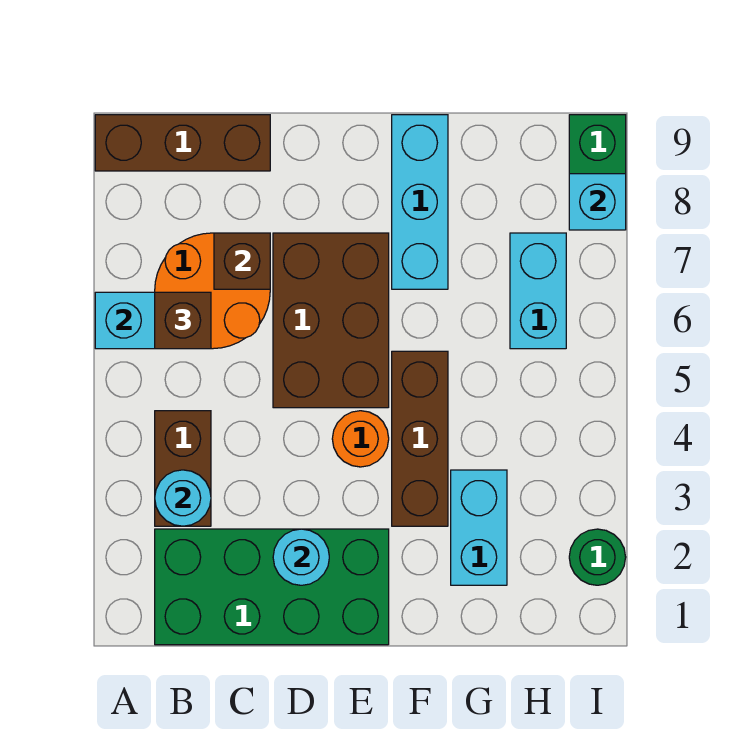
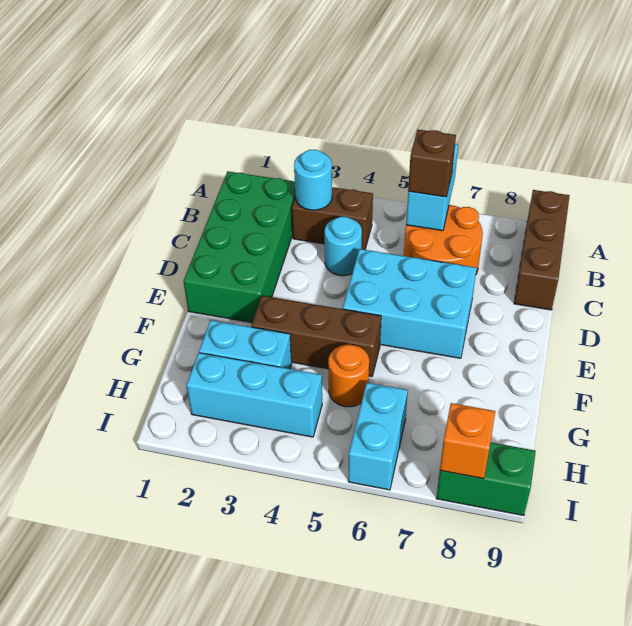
brown 1x1 brick [214,233,270,289] -> none
cyan 1x1 round brick [273,529,329,585] -> cyan 1x1 round brick moved to [325,217,362,276]
brown 2x3 brick [273,233,389,408] -> cyan 2x3 brick [343,249,476,358]
orange 1x1 round brick [332,411,389,467] -> orange 1x1 round brick moved to [328,344,369,407]
cyan 1x3 brick [392,115,448,289] -> cyan 1x3 brick moved to [186,353,322,437]
cyan 1x2 brick [510,233,566,349] -> cyan 1x2 brick turned to [348,383,408,490]
green 1x1 round brick [569,529,626,585] -> none
cyan 1x1 brick [569,174,626,230] -> orange 1x1 brick [440,403,495,479]

